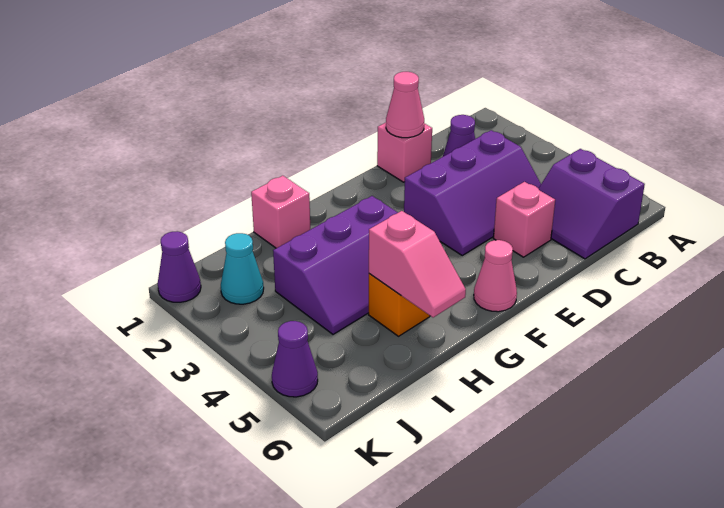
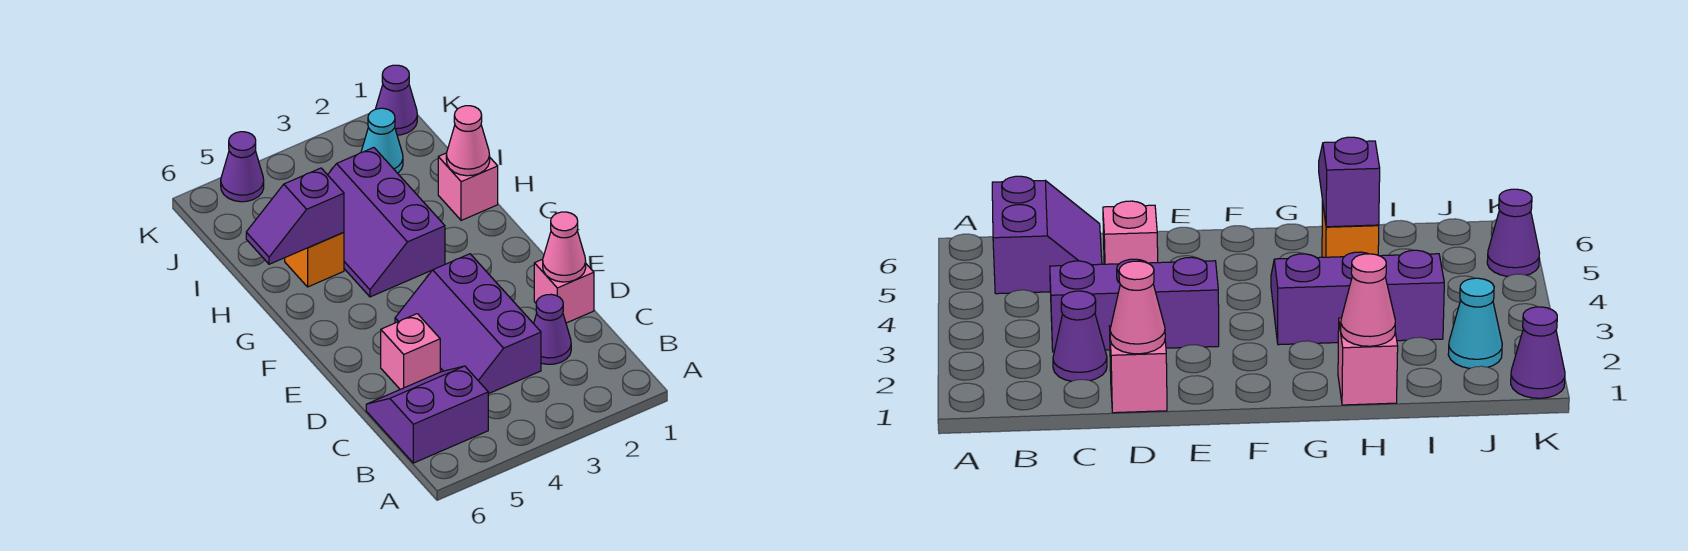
pink 1x1 cone [474,240,517,312] -> pink 1x1 cone moved to [446,106,490,176]
pink 1x2 slope [369,211,466,318] -> purple 1x2 slope [246,168,344,264]

